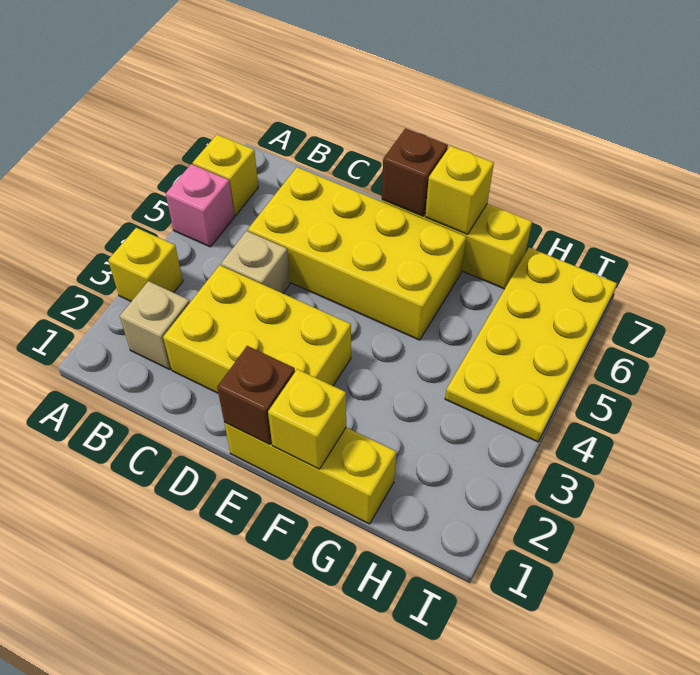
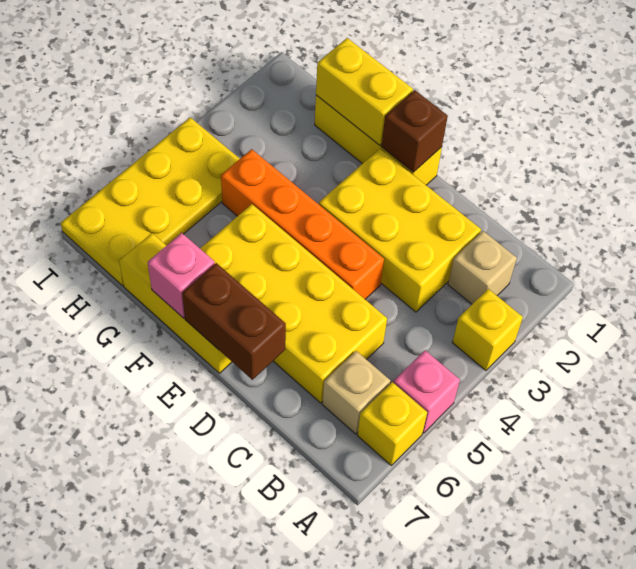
tan 1x1 brick [221,231,290,293] -> tan 1x1 brick moved to [322,351,390,434]
none -> orange 1x4 brick [221,149,384,299]
brown 1x1 brick [382,129,448,216] -> brown 1x2 brick [182,263,286,380]
yellow 1x1 brick [268,369,346,469] -> yellow 1x2 brick [316,38,413,145]
yellow 1x1 brick [425,146,494,234] -> pink 1x1 brick [148,233,215,318]

